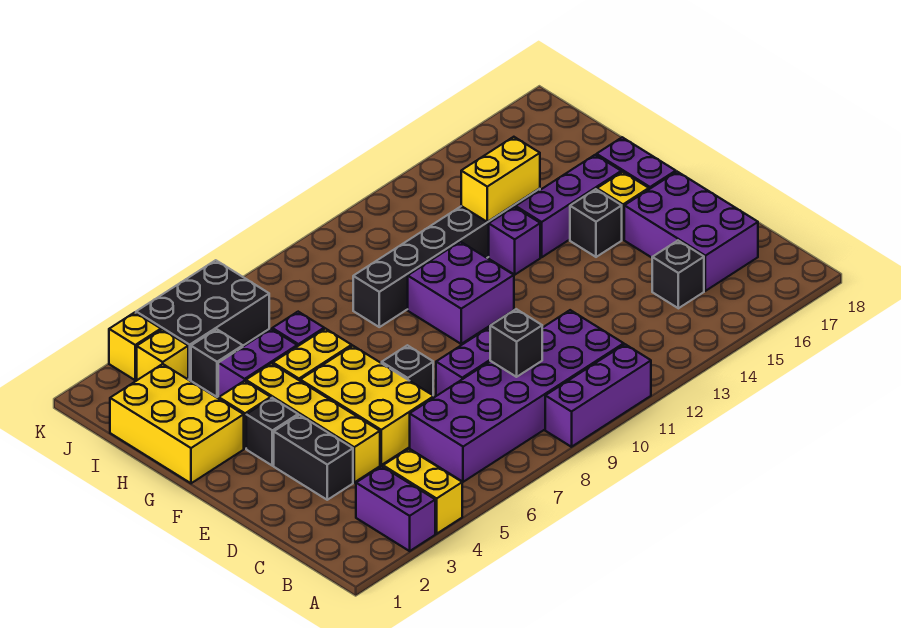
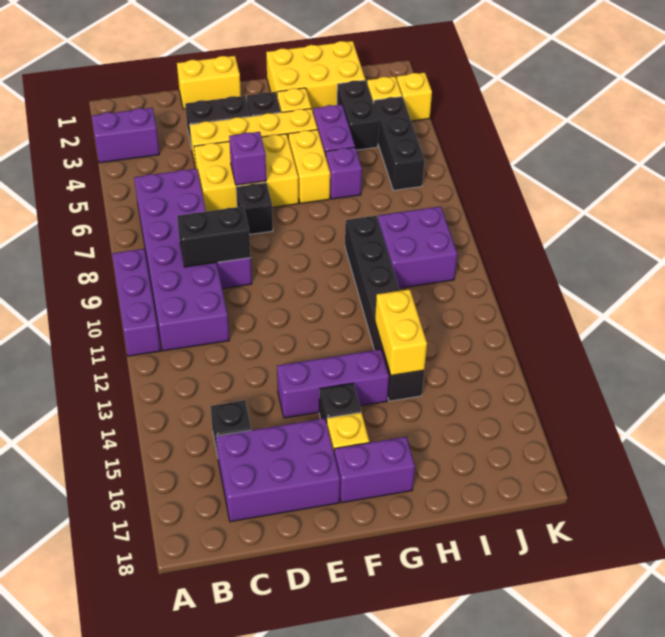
yellow 1x2 brick [383,449,462,534] -> yellow 1x2 brick moved to [177,56,241,109]
black 1x1 brick [490,309,542,377] -> black 1x2 brick [177,206,251,267]
purple 2x2 brick [408,242,514,344] -> purple 2x2 brick moved to [378,207,457,288]
purple 1x1 brick [489,207,540,275] -> purple 1x1 brick moved to [229,132,266,185]
purple 1x3 brick [516,155,621,257] -> purple 1x3 brick turned to [277,349,389,418]
black 1x1 brick [191,329,243,397] -> black 1x2 brick [337,80,379,150]
black 2x3 brick [136,260,269,380] -> black 1x3 brick [374,97,425,190]

